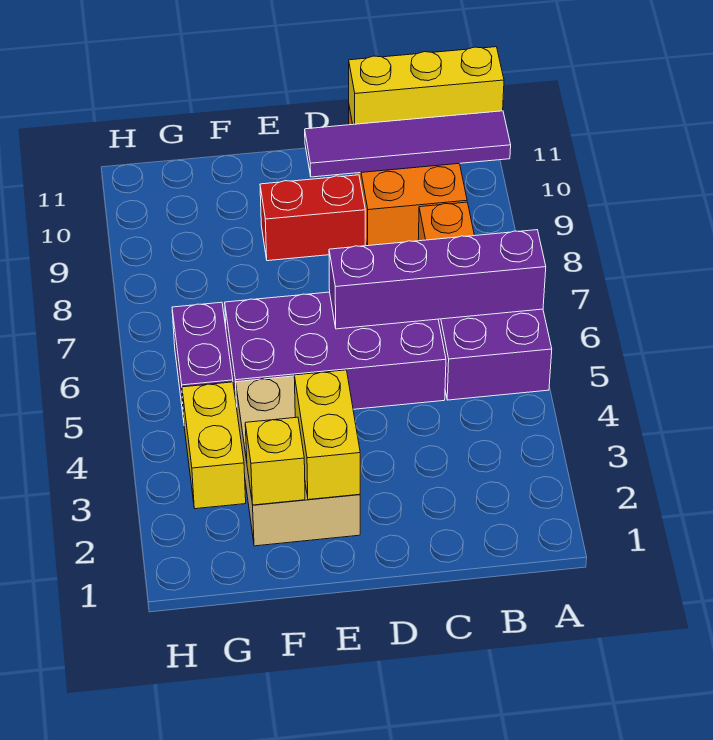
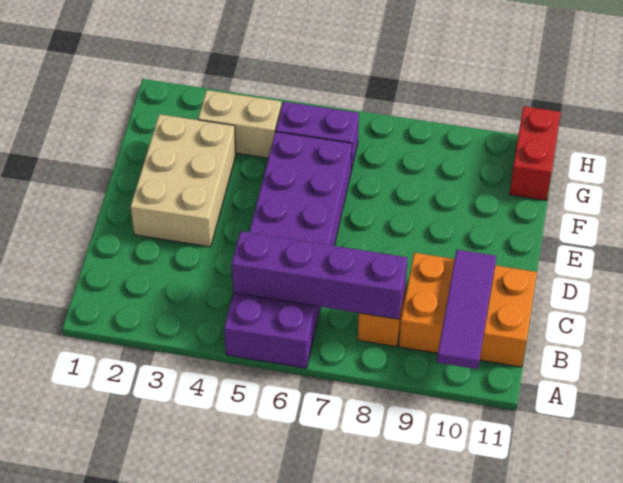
purple 1x4 brick [329,230,546,329] -> purple 1x4 brick turned to [232,231,407,319]
purple 1x4 tile [305,111,511,177] -> purple 1x3 tile [437,250,496,369]
yellow 1x3 brick [349,47,504,124] -> none
red 1x2 brick [260,175,365,261] -> red 1x2 brick moved to [509,106,561,200]
tan 2x3 brick [236,376,360,546] -> tan 2x3 brick turned to [130,114,236,247]
yellow 1x2 brick [294,370,360,500] -> none
yellow 1x1 brick [245,417,305,505] -> none
yellow 1x2 brick [182,382,246,509] -> tan 1x2 brick [198,90,282,158]

